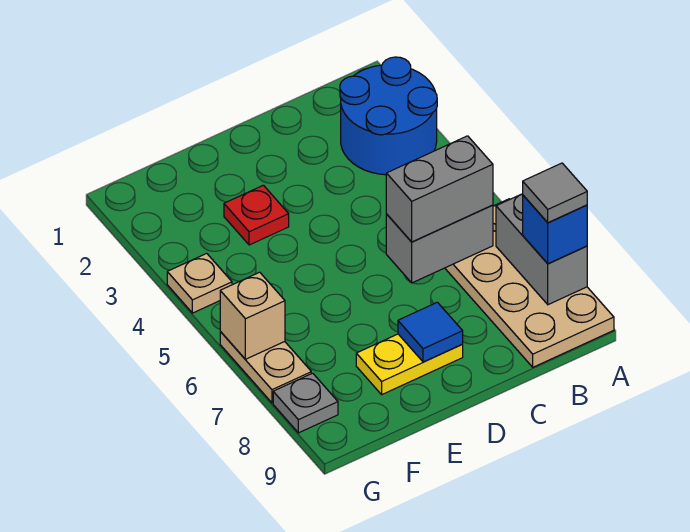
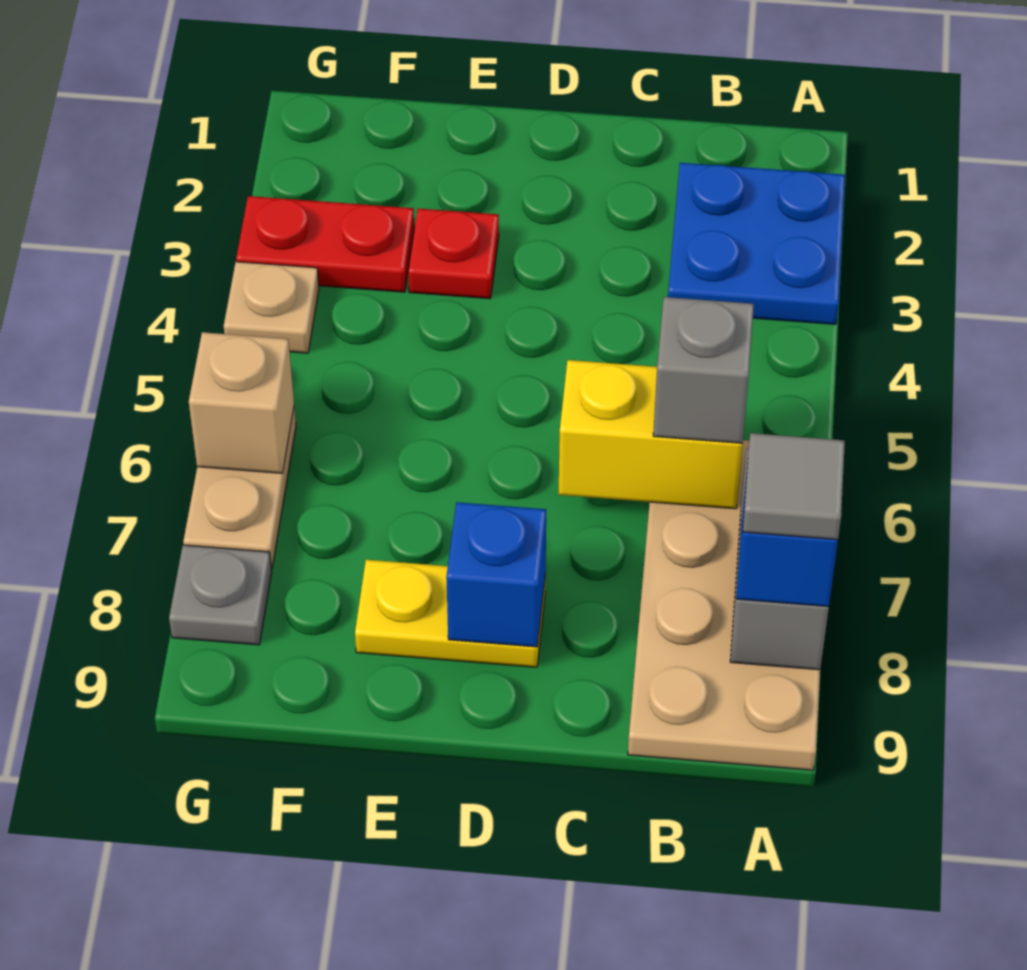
blue 2x2 round brick [340,57,437,175] -> blue 2x2 plate [668,163,845,324]
grey 1x2 brick [386,205,493,283] -> yellow 1x2 brick [559,360,743,509]
grey 1x2 brick [386,136,493,242] -> grey 1x1 brick [653,297,754,443]
blue 1x1 tile [398,302,463,362] -> blue 1x1 brick [446,502,546,647]
none -> red 1x2 plate [236,196,414,292]

